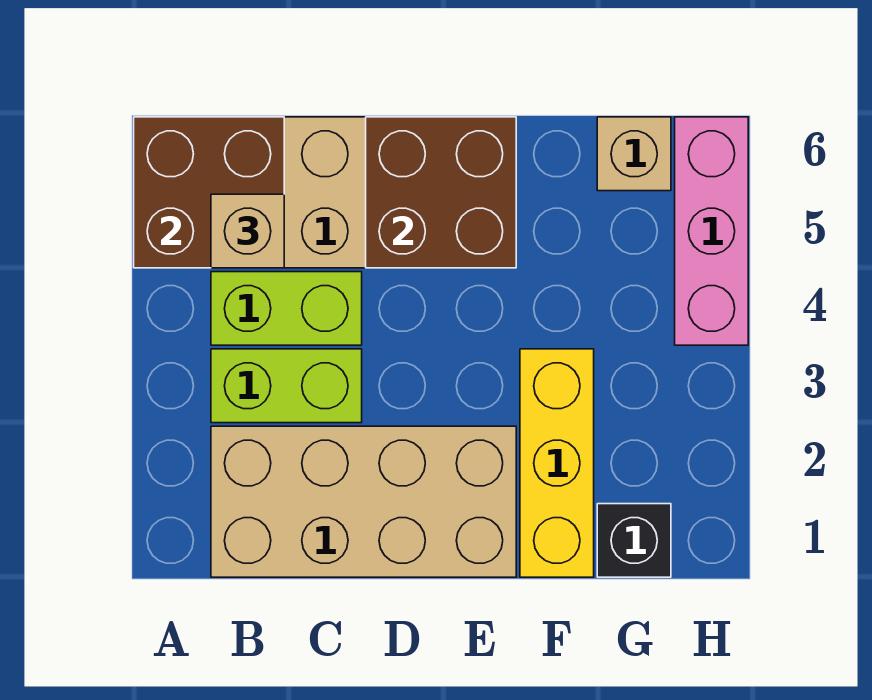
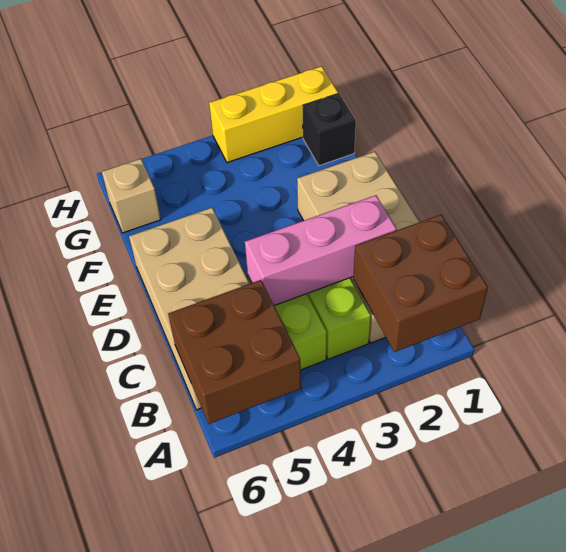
tan 1x1 brick [211,194,284,268] -> none
brown 2x2 brick [366,117,516,268] -> brown 2x2 brick moved to [353,215,488,352]
yellow 1x3 brick [520,349,594,577] -> yellow 1x3 brick moved to [209,66,338,163]
pink 1x3 brick [675,117,748,345] -> pink 1x3 brick moved to [245,195,396,306]

